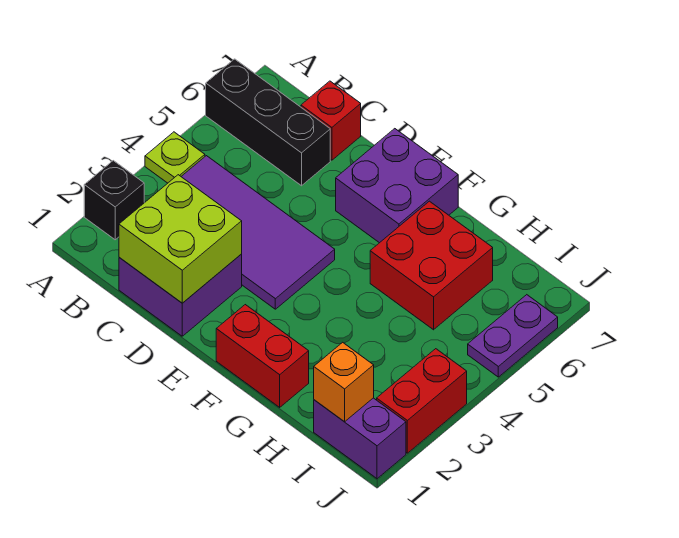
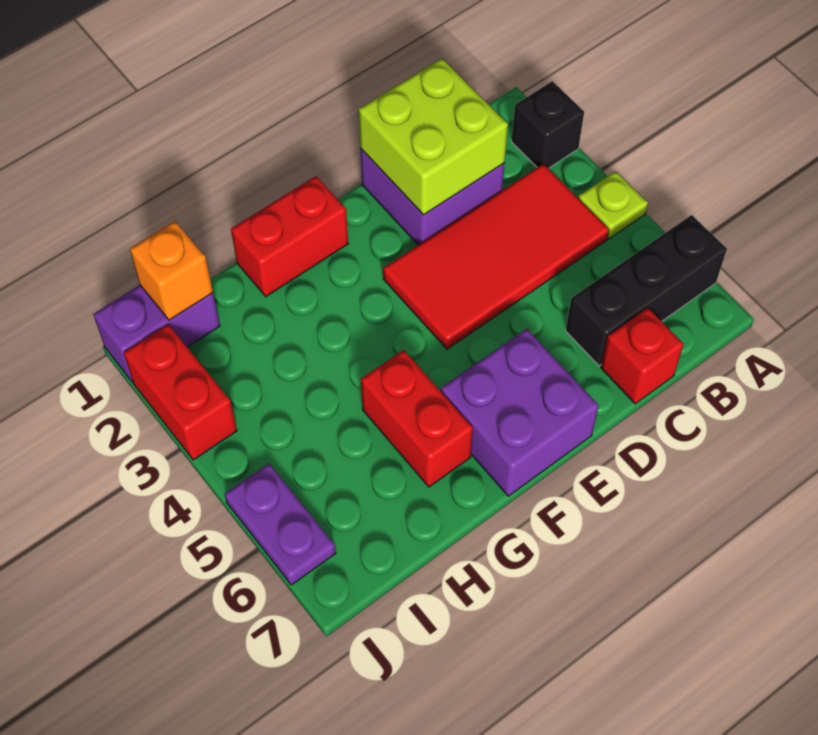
purple 2x4 tile [181,156,335,309] -> red 2x4 tile [383,164,609,349]
red 2x2 brick [370,201,493,330] -> red 1x2 brick [361,350,473,487]

